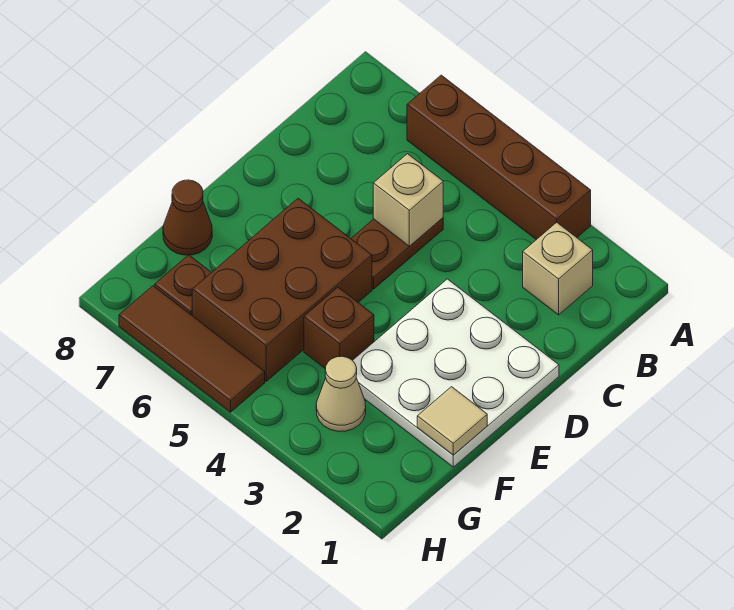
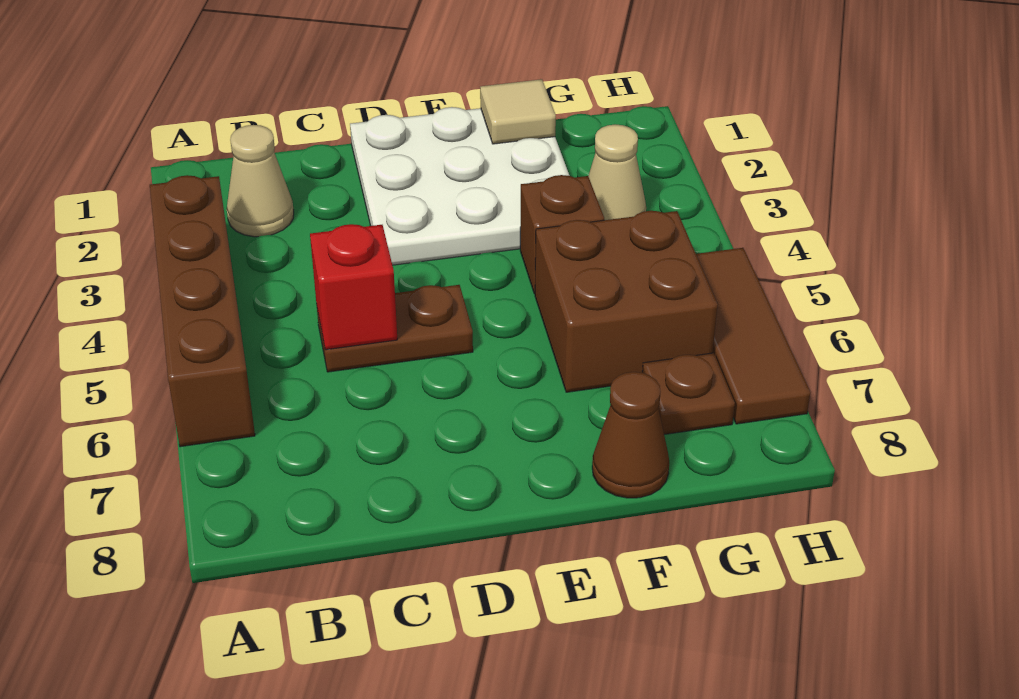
tan 1x1 brick [523,222,593,315] -> tan 1x1 cone [227,125,294,237]
tan 1x1 brick [373,154,443,246] -> red 1x1 brick [310,224,397,350]
brown 2x3 brick [192,198,372,381] -> brown 2x2 brick [535,211,718,392]

